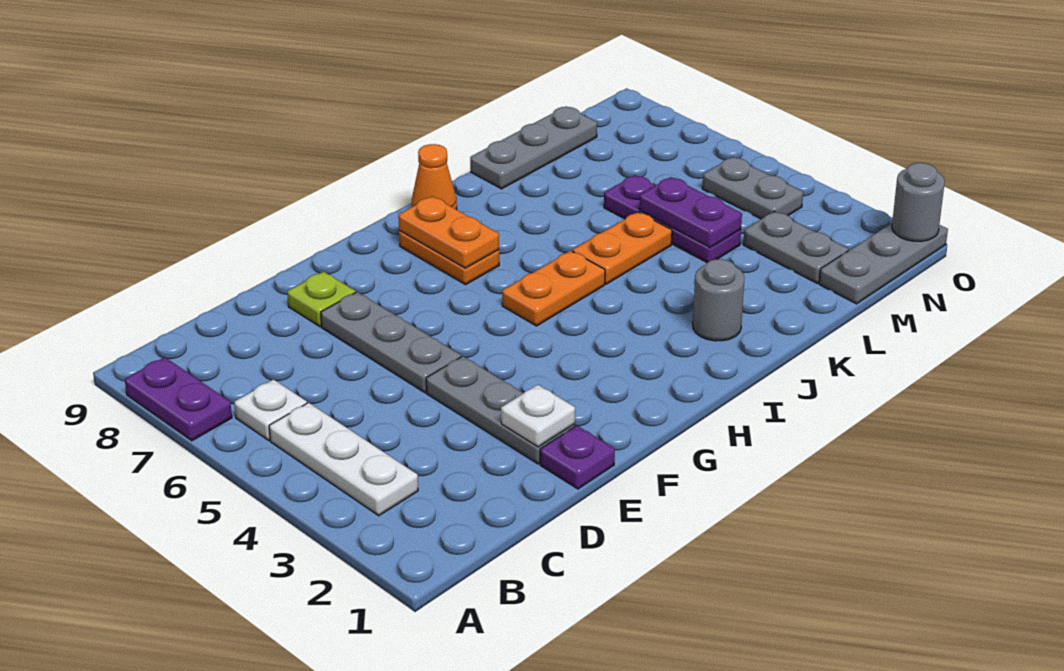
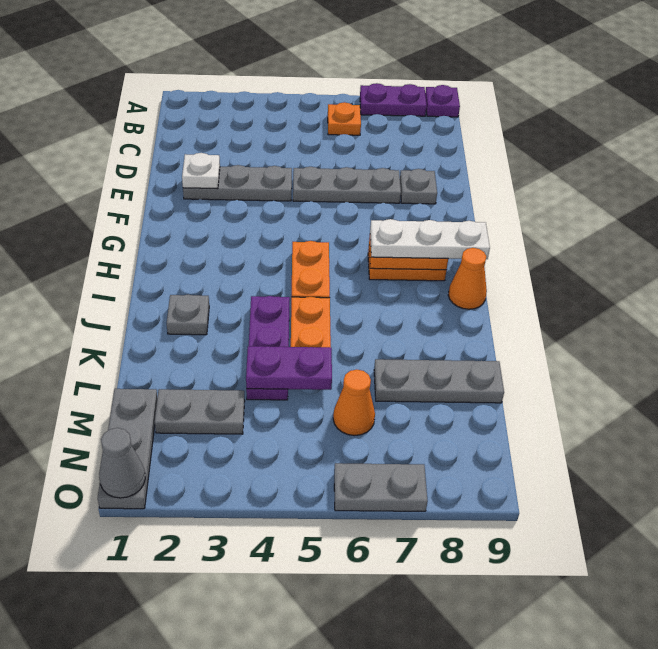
white 1x3 plate [269,403,418,516] -> white 1x3 plate moved to [370,219,490,259]
white 1x1 plate [234,380,307,440] -> orange 1x1 plate [328,102,361,135]
purple 1x1 plate [540,426,615,489] -> purple 1x1 plate moved to [425,85,460,117]
lime 1x1 plate [287,272,356,327] -> grey 1x1 plate [400,169,437,204]
grey 1x1 round brick [693,259,744,341] -> grey 1x1 plate [167,295,209,335]
grey 1x3 plate [470,107,597,189] -> grey 1x3 plate turned to [374,359,504,403]
purple 1x3 plate [604,175,741,262] -> purple 1x3 plate turned to [246,296,290,400]
none -> orange 1x1 cone [333,370,375,436]
grey 1x2 plate [702,157,803,219] -> grey 1x2 plate moved to [334,463,428,511]
grey 1x1 round brick [892,163,945,241] -> grey 1x1 cone [99,428,145,498]

